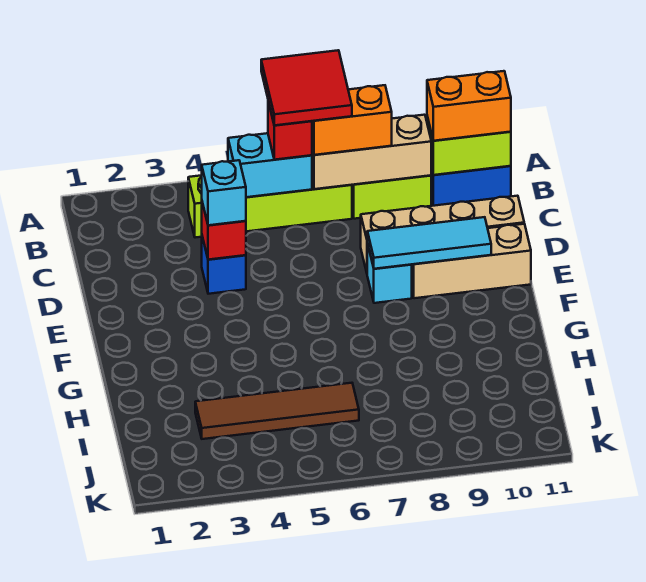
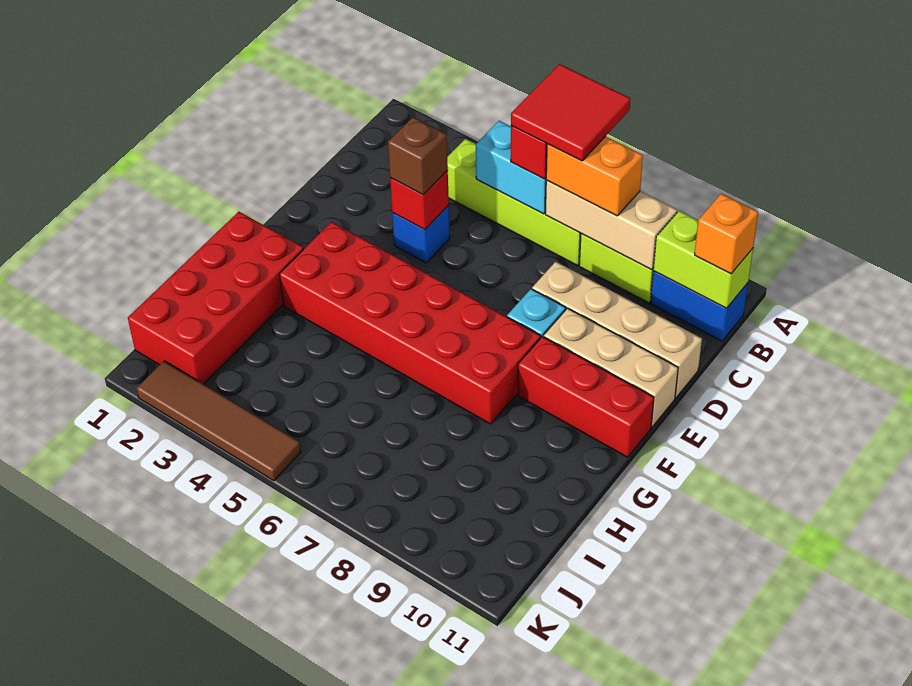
orange 1x2 brick [427,71,511,141] -> orange 1x1 brick [695,194,758,274]
cyan 1x1 brick [202,160,246,225] -> brown 1x1 brick [388,117,448,195]
cyan 1x3 tile [367,217,491,269] -> none
none -> red 2x6 brick [279,222,541,424]
none -> red 1x3 brick [518,337,654,457]
none -> red 2x4 brick [128,212,304,384]
brown 1x4 tile [195,383,359,439] -> brown 1x4 tile moved to [136,361,301,481]

